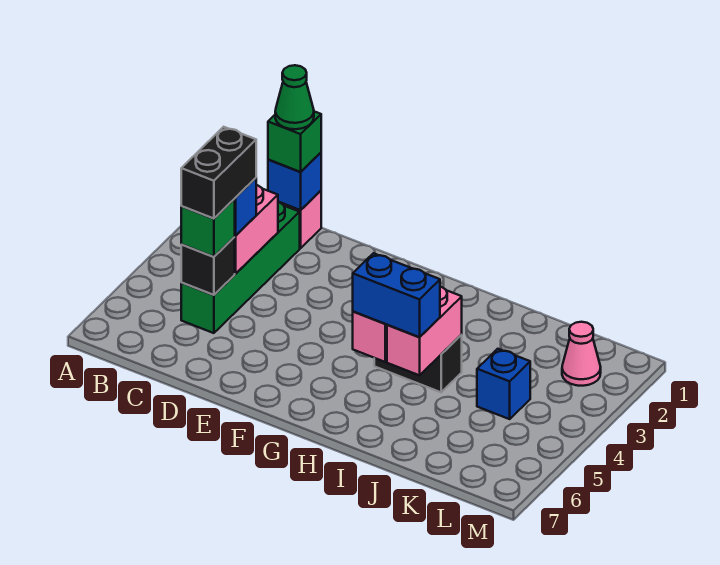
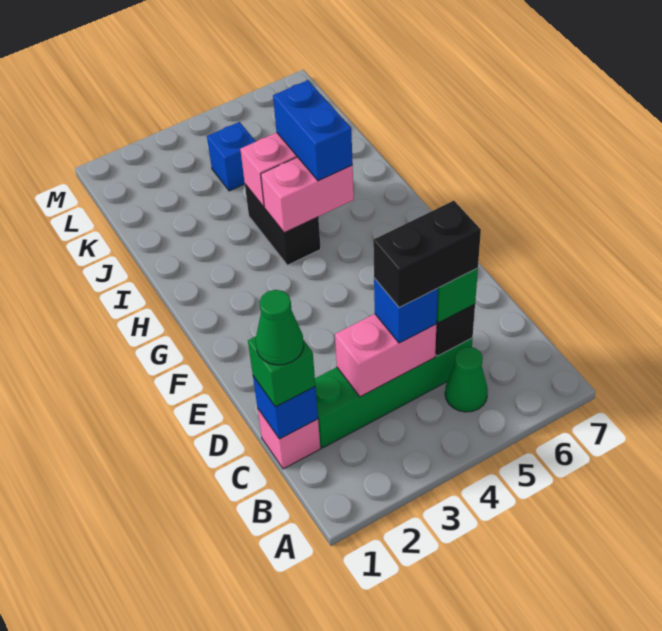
none -> green 1x1 cone [445,347,488,412]
pink 1x1 cone [562,322,601,386] -> none

